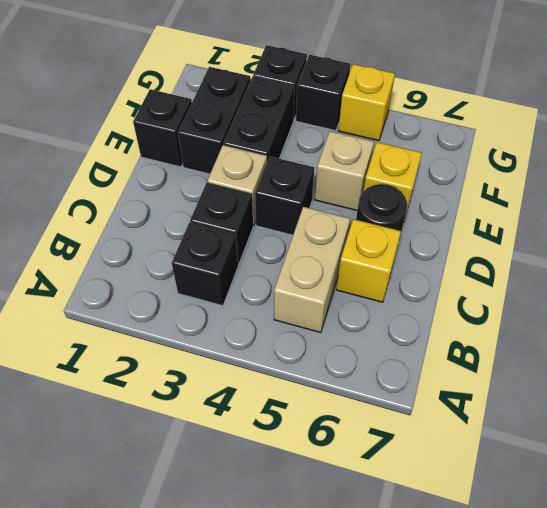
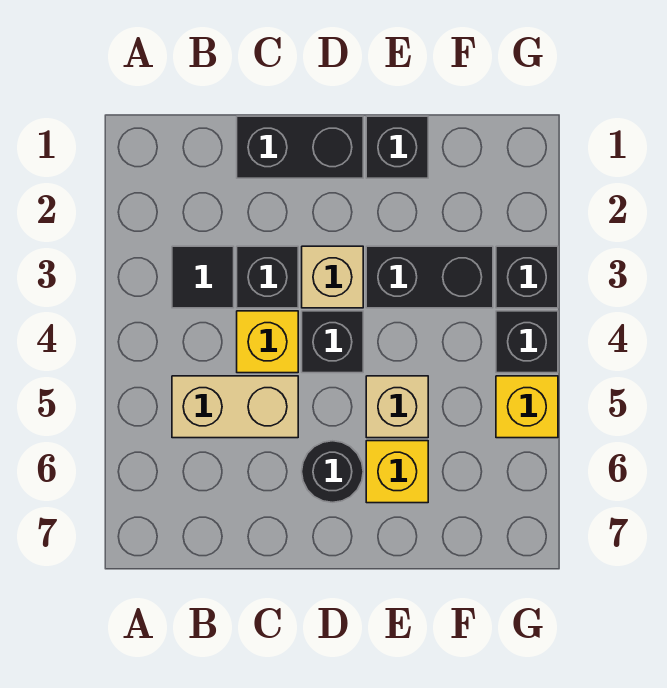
black 1x1 brick [172,223,238,306] -> black 1x1 tile [172,246,234,308]
yellow 1x1 brick [336,219,401,302] -> yellow 1x1 brick moved to [237,311,298,373]
black 1x2 brick [178,67,251,174] -> black 1x2 brick moved to [237,116,363,178]

